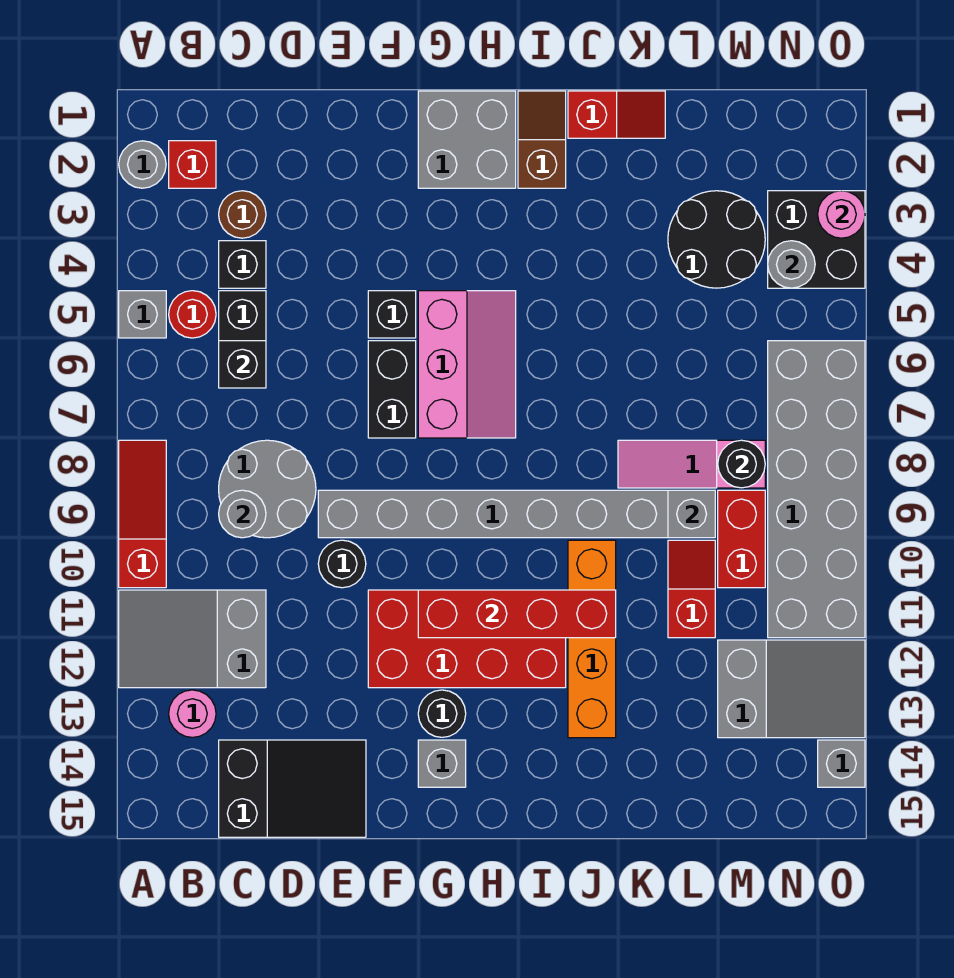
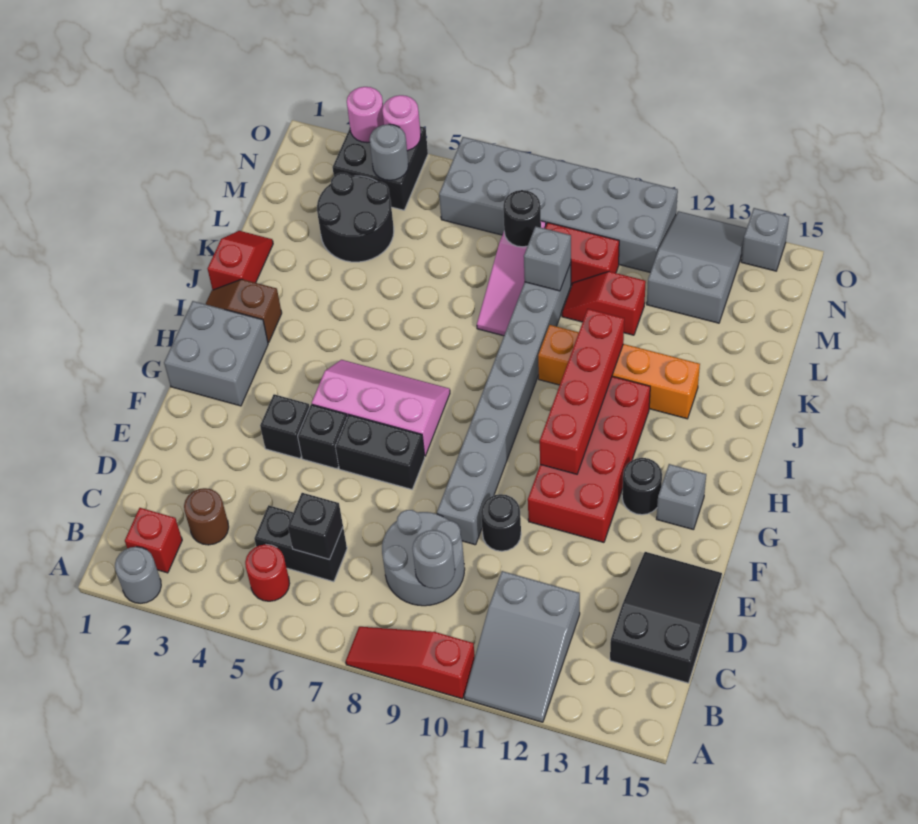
grey 1x1 brick [119,291,166,338] -> none
pink 1x1 round brick [169,690,216,737] -> pink 1x1 round brick moved to [382,95,421,151]
black 1x1 brick [219,241,266,288] -> black 1x1 brick moved to [260,394,310,458]

